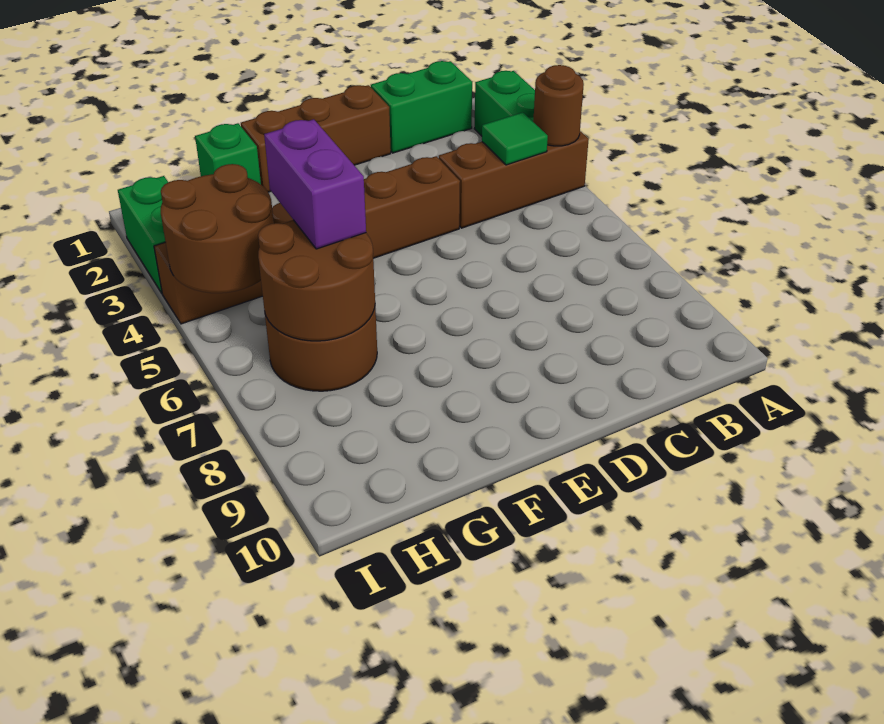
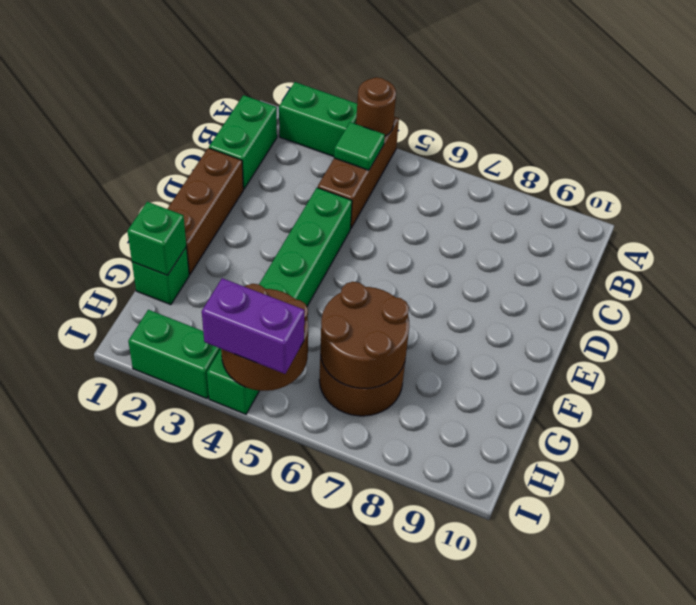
brown 1x6 brick [154,156,460,324] -> green 1x6 brick [207,188,352,414]
none -> green 1x1 brick [127,202,186,275]
purple 1x2 brick [264,119,366,249] -> purple 1x2 brick moved to [202,278,304,374]

